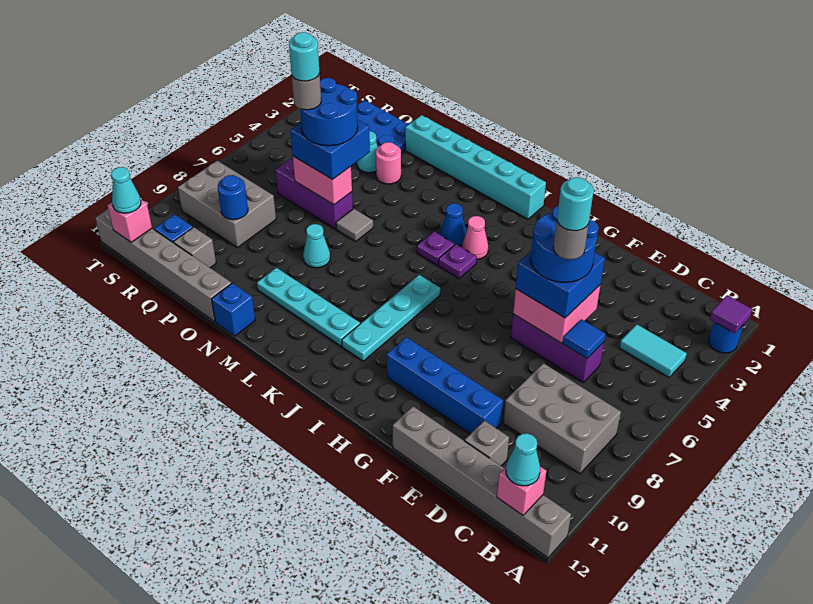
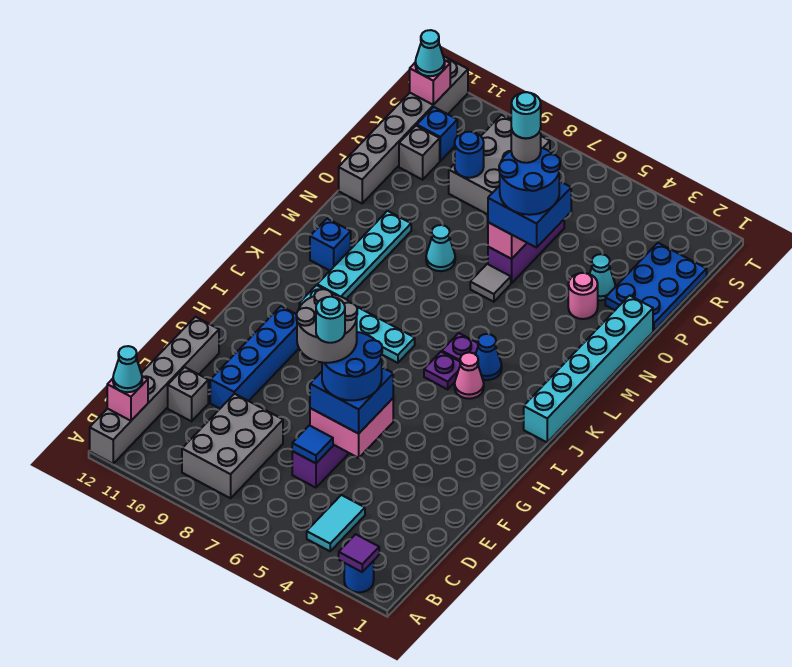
grey 1x1 round brick [553,222,589,260] -> grey 2x2 round brick [296,289,357,363]
blue 1x1 brick [212,283,255,336] -> blue 1x1 brick moved to [310,219,351,271]

